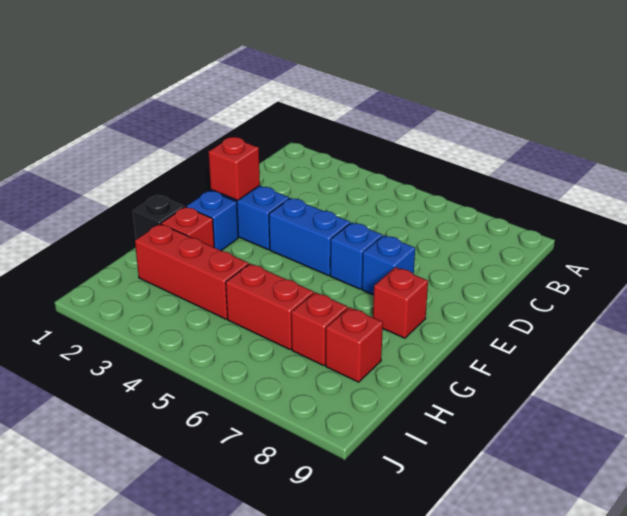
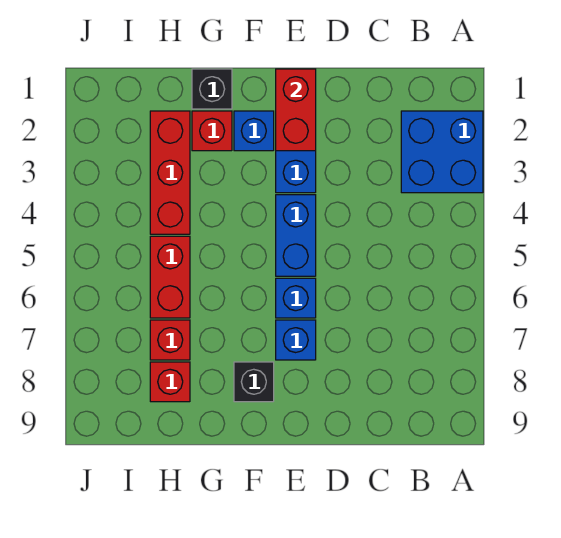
none -> blue 2x2 brick [401,111,483,193]
red 1x1 brick [209,137,260,200] -> red 1x2 brick [276,69,316,151]
red 1x1 brick [373,267,428,338] -> black 1x1 brick [234,362,274,402]

